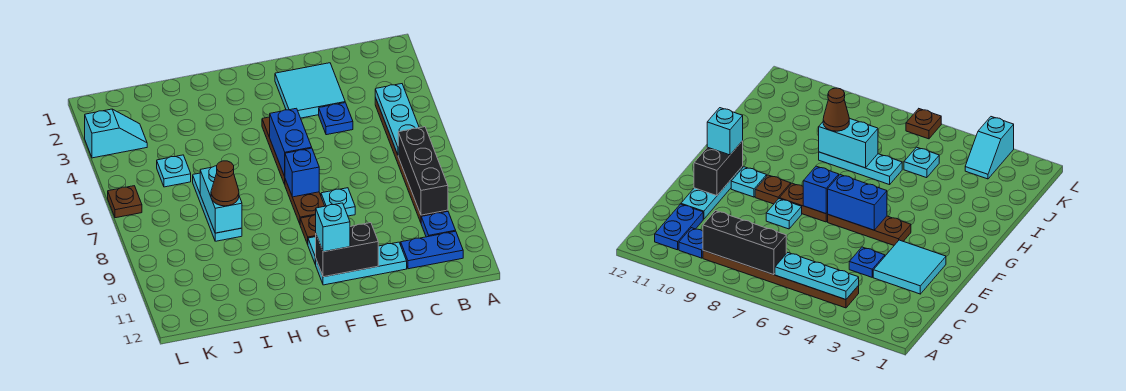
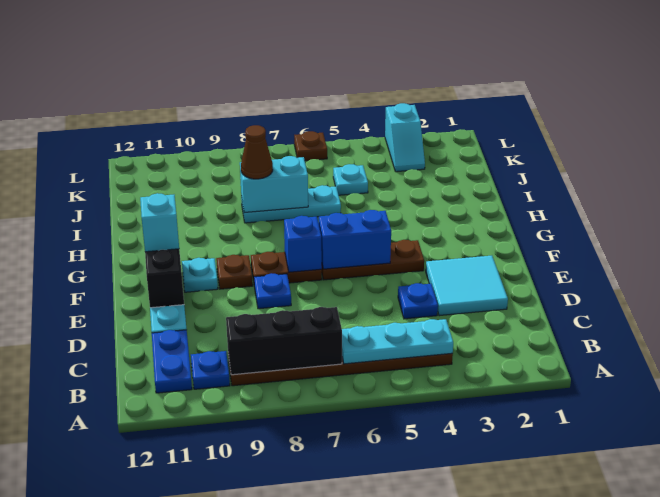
cyan 1x1 plate [321,188,355,216] -> blue 1x1 plate [254,273,291,309]

